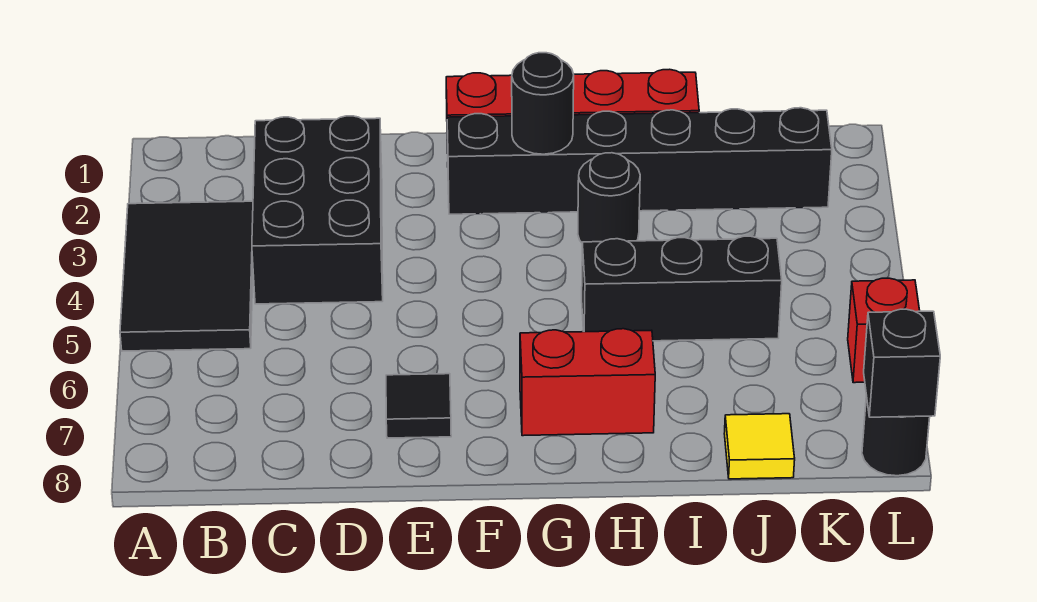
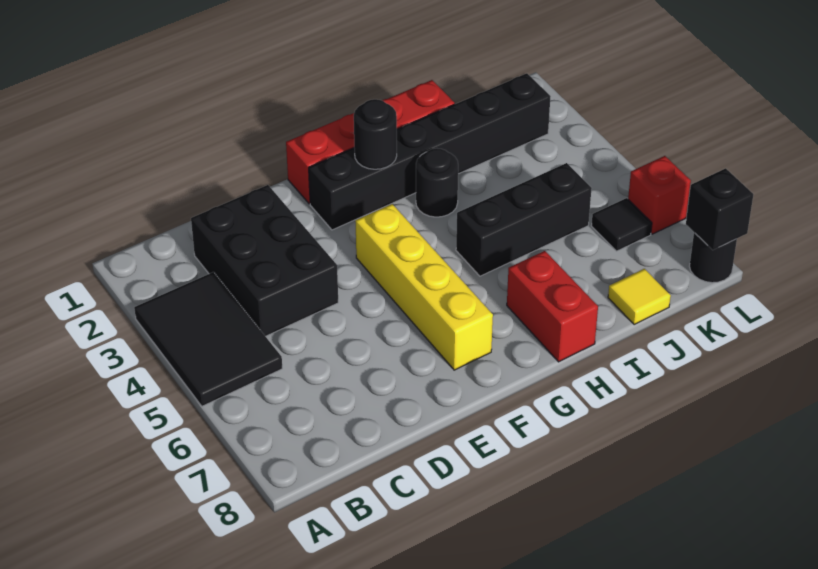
black 1x1 tile [386,374,451,438] -> black 1x1 tile moved to [591,198,652,251]
none -> yellow 1x4 brick [355,204,493,370]
red 1x2 brick [520,329,655,436] -> red 1x2 brick turned to [507,251,598,362]

